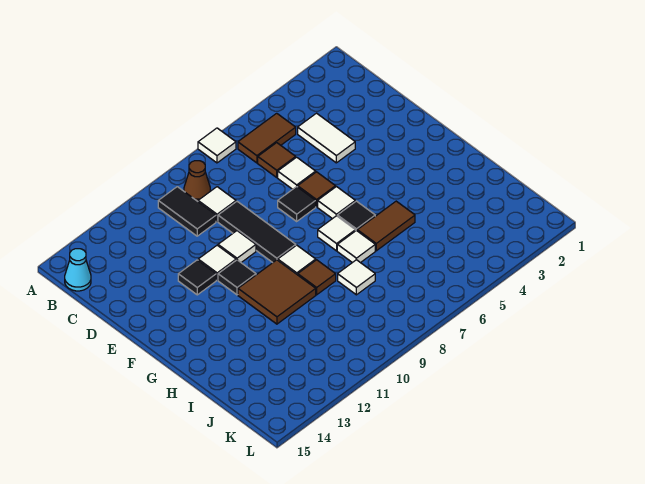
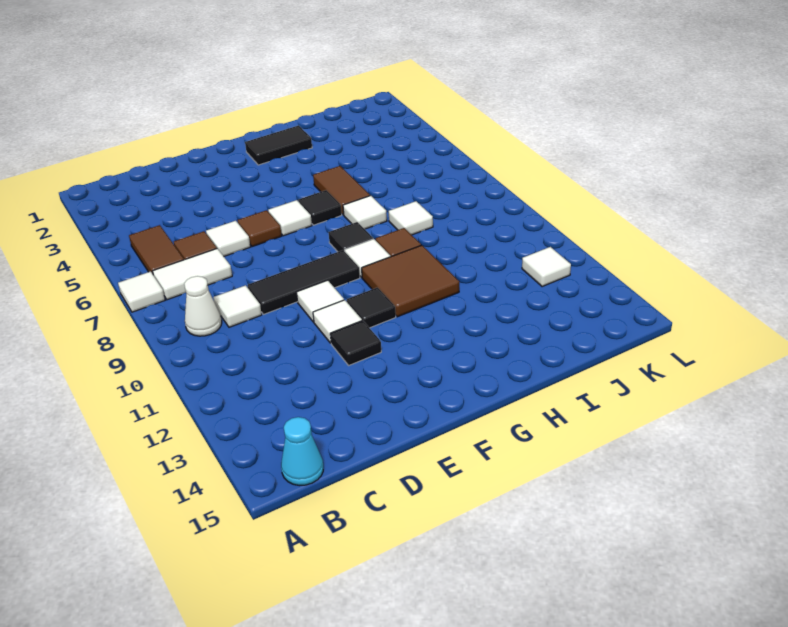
brown 1x1 cone [184,161,210,201] -> white 1x1 cone [184,276,222,336]
black 1x2 tile [158,187,216,236] -> black 1x2 tile moved to [245,125,312,165]
white 1x2 tile [298,113,355,163] -> white 1x2 tile moved to [153,249,232,300]
black 1x1 tile [278,187,316,221] -> black 1x1 tile moved to [329,222,373,252]
white 1x1 tile [318,216,355,251] -> white 1x1 tile moved to [522,247,571,287]

